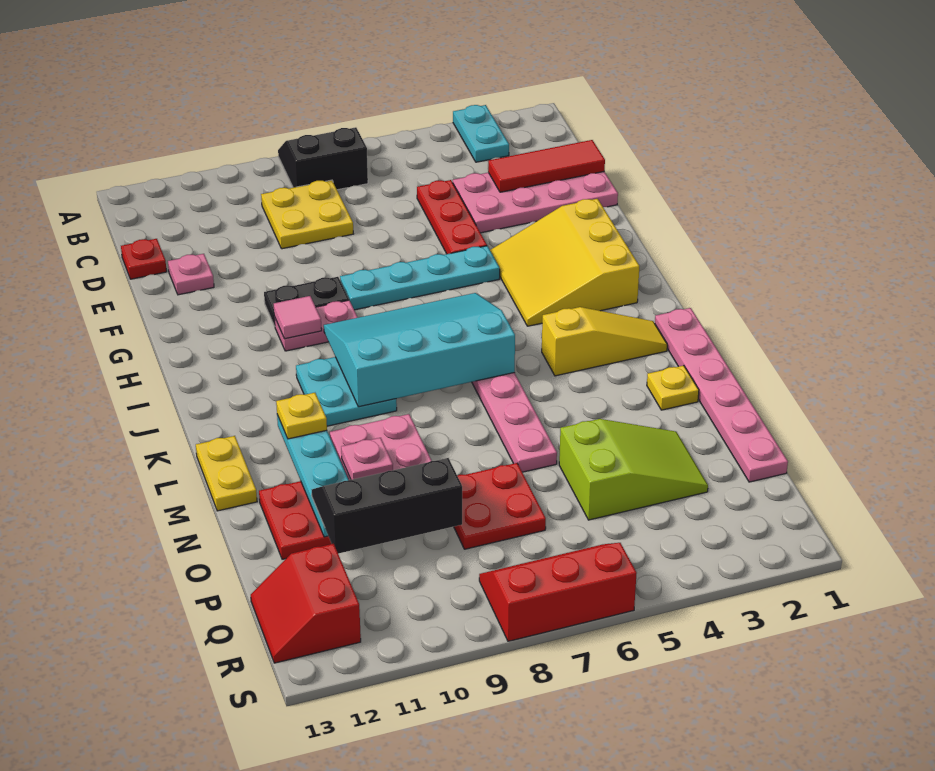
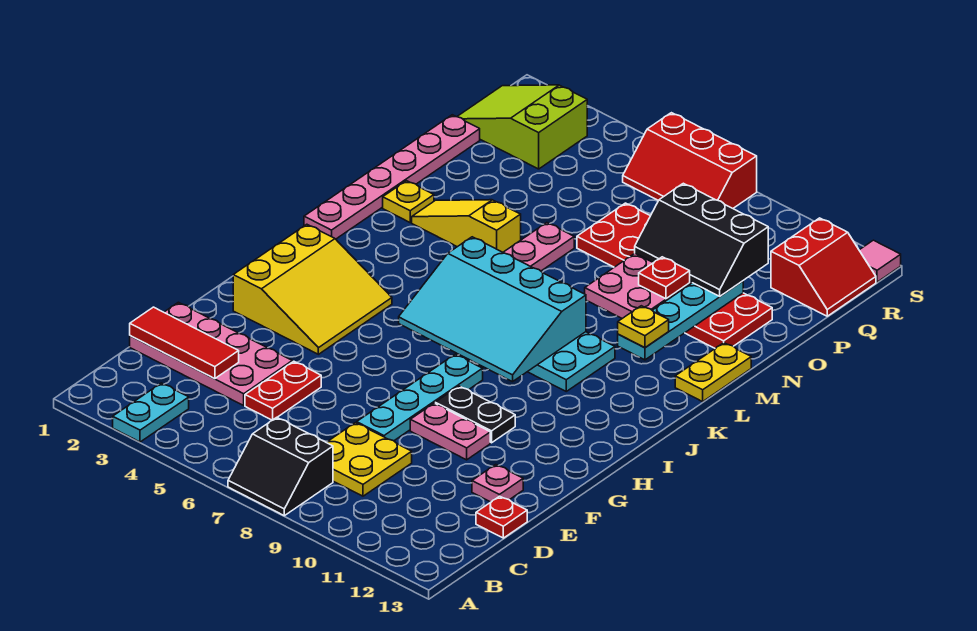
red 1x3 plate [417,180,487,254] -> red 1x2 plate [245,361,321,420]
cyan 1x4 plate [340,246,500,310] -> cyan 1x4 plate turned to [357,354,483,441]
pink 1x2 plate [274,300,358,351] -> pink 1x2 plate moved to [410,403,490,460]
pink 1x1 tile [274,296,322,339] -> pink 1x1 tile moved to [859,240,901,282]
yellow 1x3 slope [542,307,667,376] -> yellow 1x3 slope moved to [412,200,521,252]
pink 1x1 plate [341,438,393,480] -> red 1x1 plate [639,257,690,299]
lime 2x3 slope [559,419,708,520] -> lime 2x3 slope moved to [457,85,587,169]

